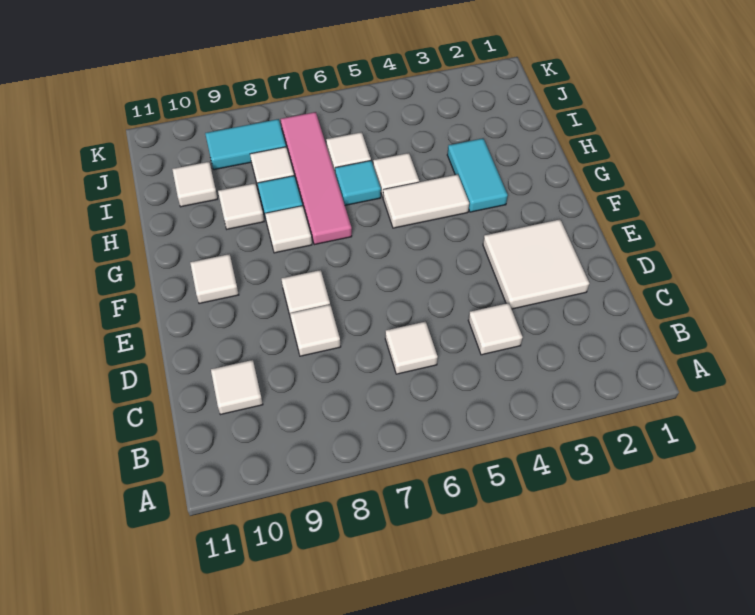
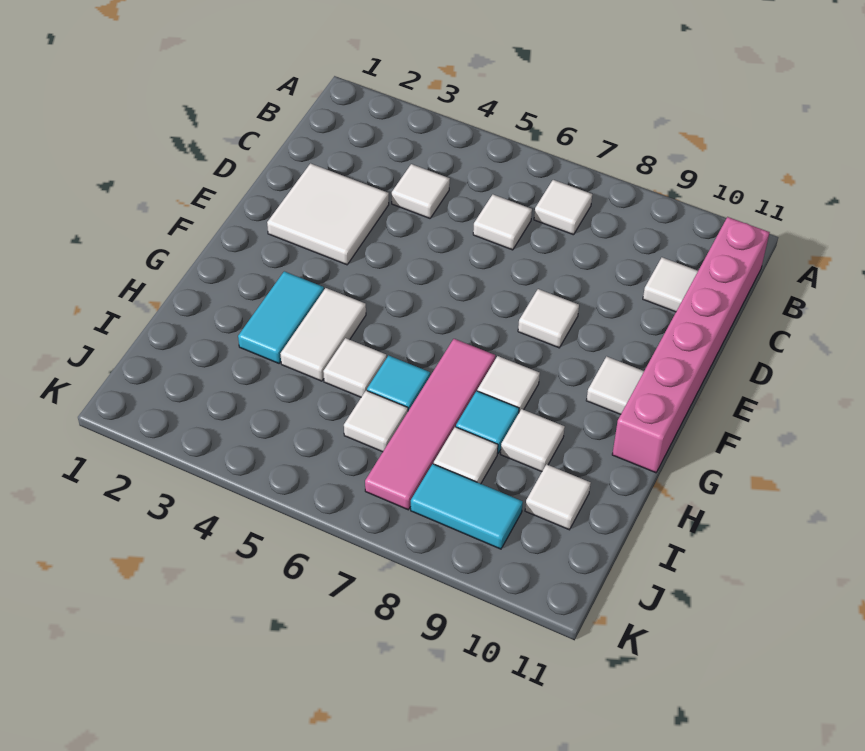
none -> pink 1x6 brick [612,217,770,473]
white 1x1 tile [290,305,341,356] -> white 1x1 tile moved to [534,180,592,235]
white 1x2 tile [383,174,469,228] -> white 1x2 tile turned to [280,288,366,381]

